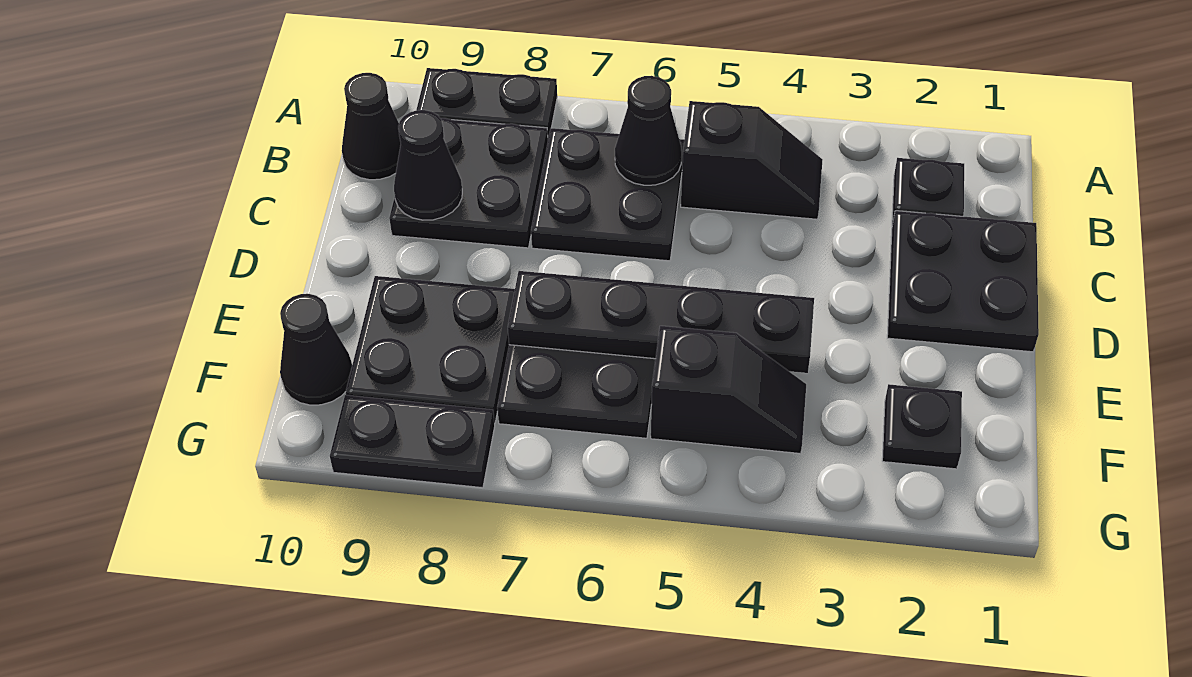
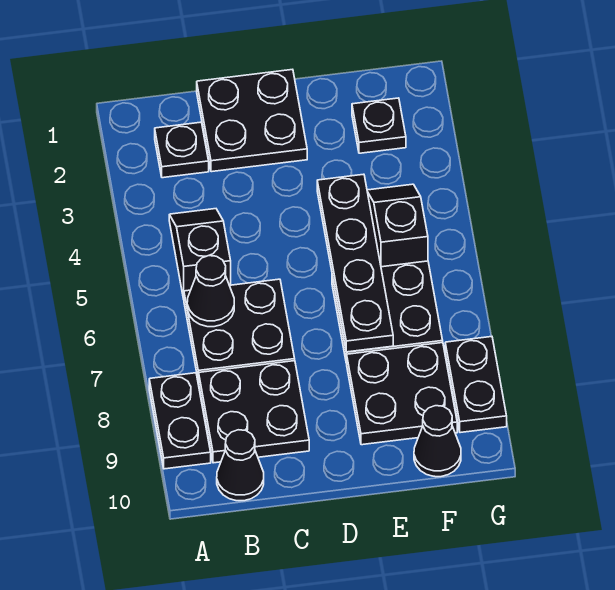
black 1x1 cone [394,110,462,220] -> none

